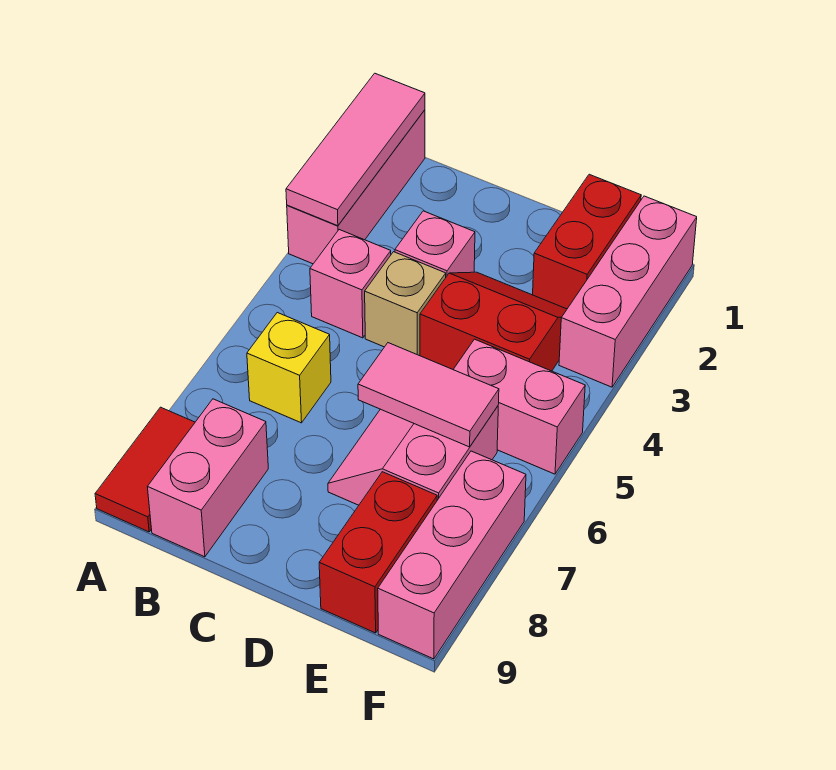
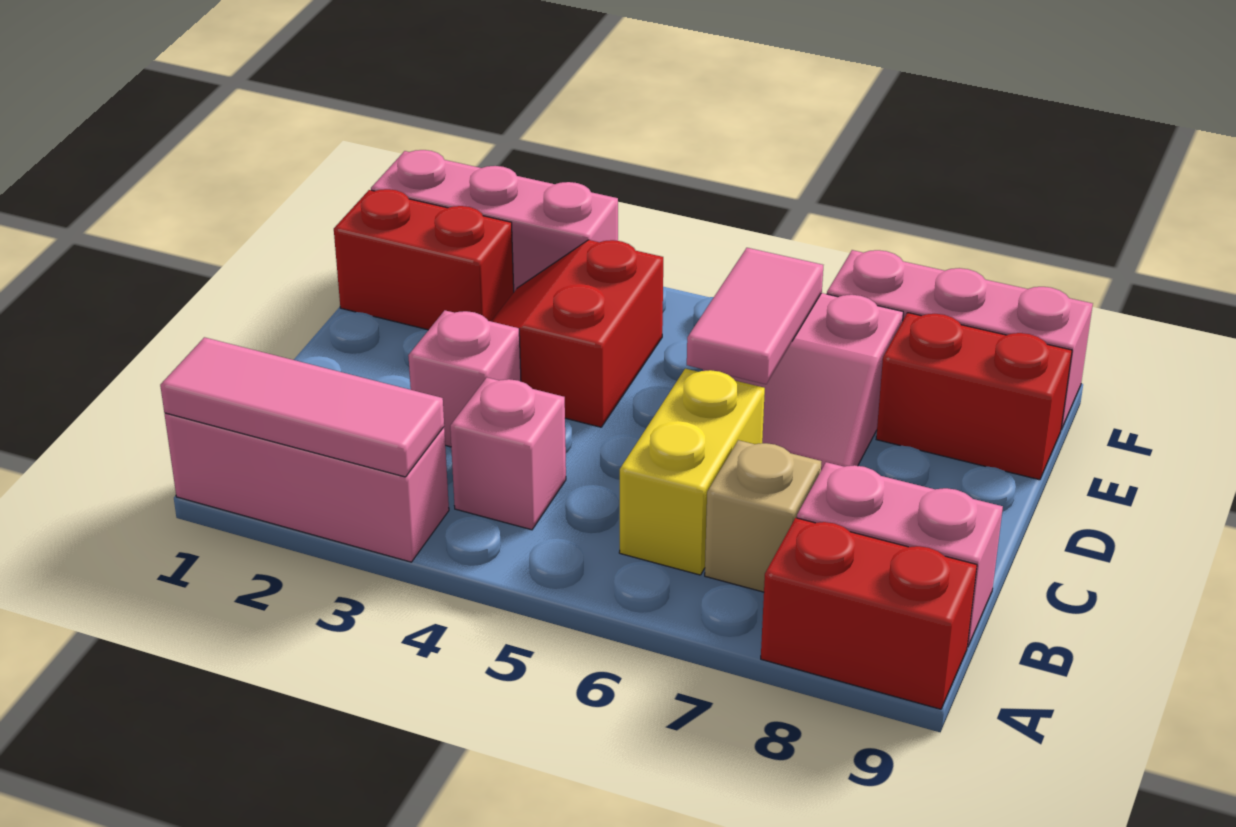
red 1x2 tile [95,407,195,532] -> red 1x2 brick [761,518,977,709]
yellow 1x1 brick [247,313,331,423] -> yellow 1x2 brick [619,369,765,575]
tan 1x1 brick [365,252,446,356] -> tan 1x1 brick moved to [705,440,821,592]
pink 1x2 brick [453,339,585,474] -> none

